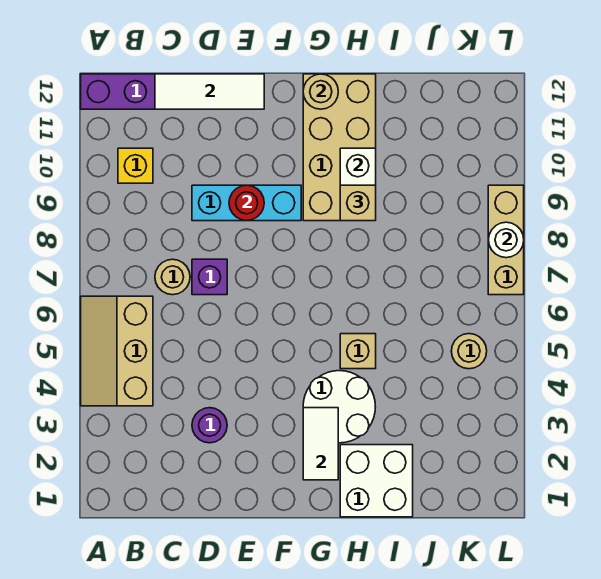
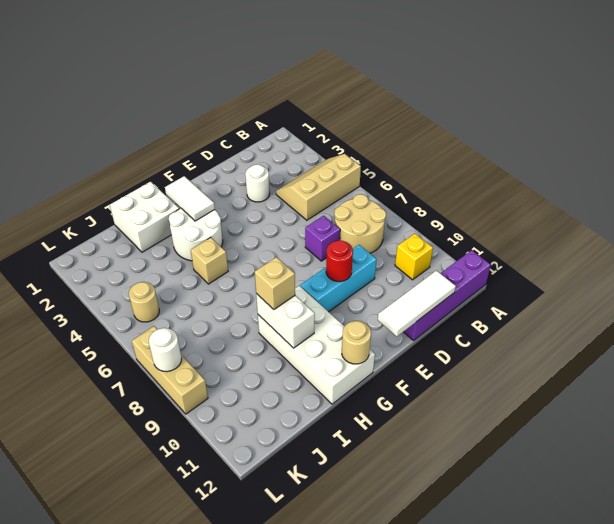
tan 2x3 slope [81,296,153,406] -> tan 2x3 slope turned to [276,154,361,220]
tan 1x1 round brick [155,259,190,295] -> tan 2x2 round brick [334,194,386,253]
purple 1x1 round brick [192,408,227,443] -> white 1x1 round brick [245,165,270,202]
tan 2x4 brick [303,74,376,221] -> white 2x4 brick [258,286,375,404]

